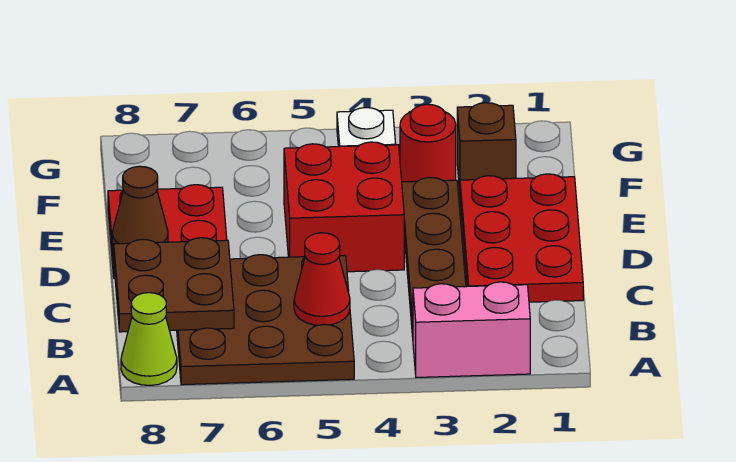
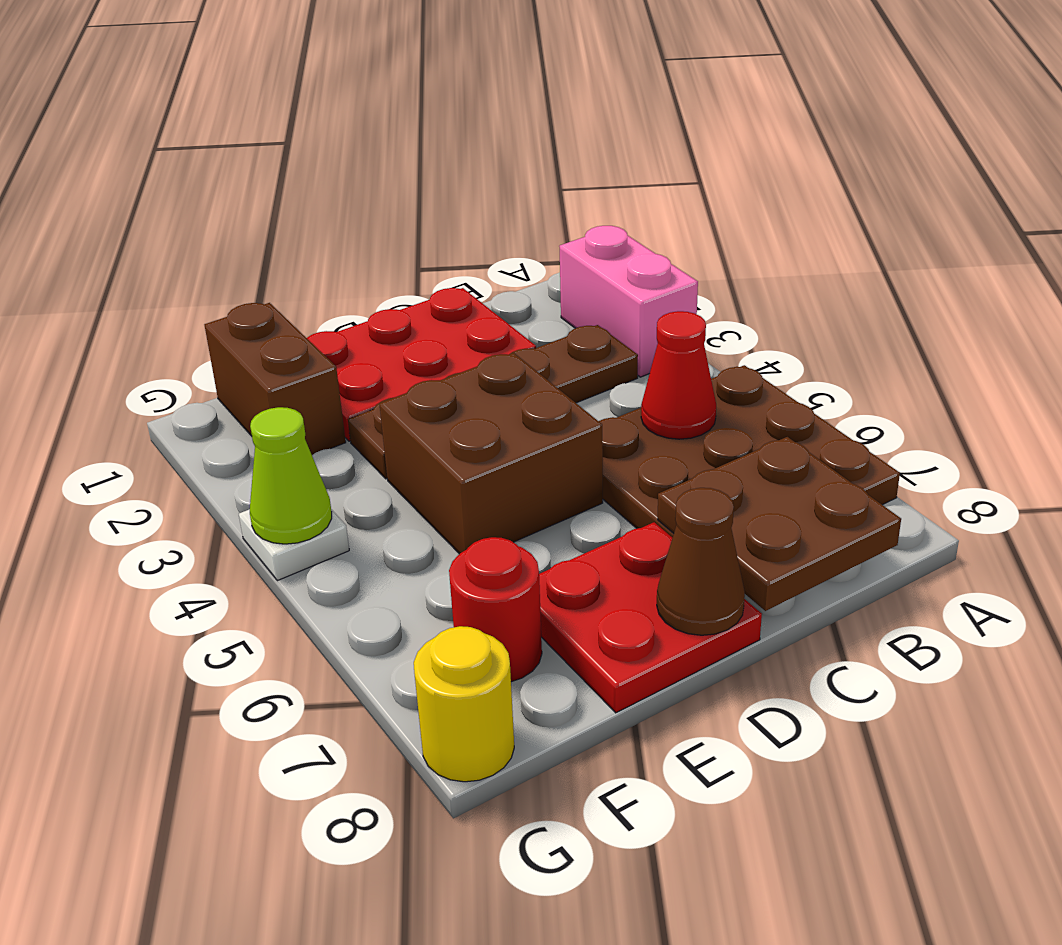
lime 1x1 cone [121,293,177,385] -> lime 1x1 cone moved to [250,407,332,544]
red 2x2 brick [284,142,404,272] -> brown 2x2 brick [379,353,603,554]
brown 1x1 brick [457,103,516,190] -> brown 1x2 brick [204,303,346,455]
red 1x1 round brick [400,104,456,182] -> red 1x1 round brick moved to [449,537,542,682]
none -> yellow 1x1 round brick [414,626,514,782]

